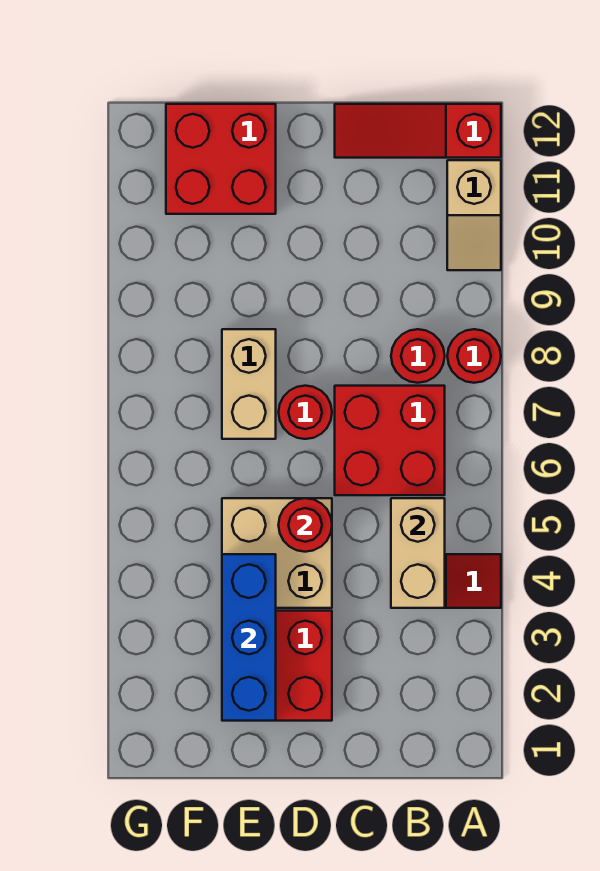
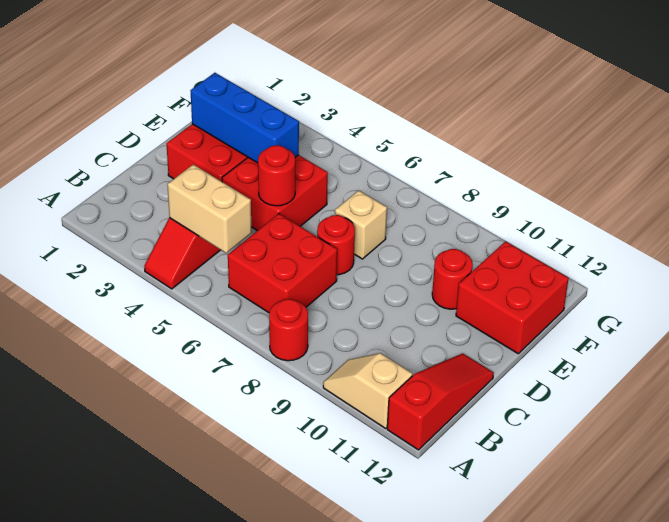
red 1x1 round brick [391,329,445,383] -> red 1x1 round brick moved to [432,249,473,309]
tan 2x2 brick [222,498,332,608] -> red 2x2 brick [222,155,328,231]
tan 1x2 brick [222,329,276,439] -> tan 1x1 brick [335,190,387,259]

